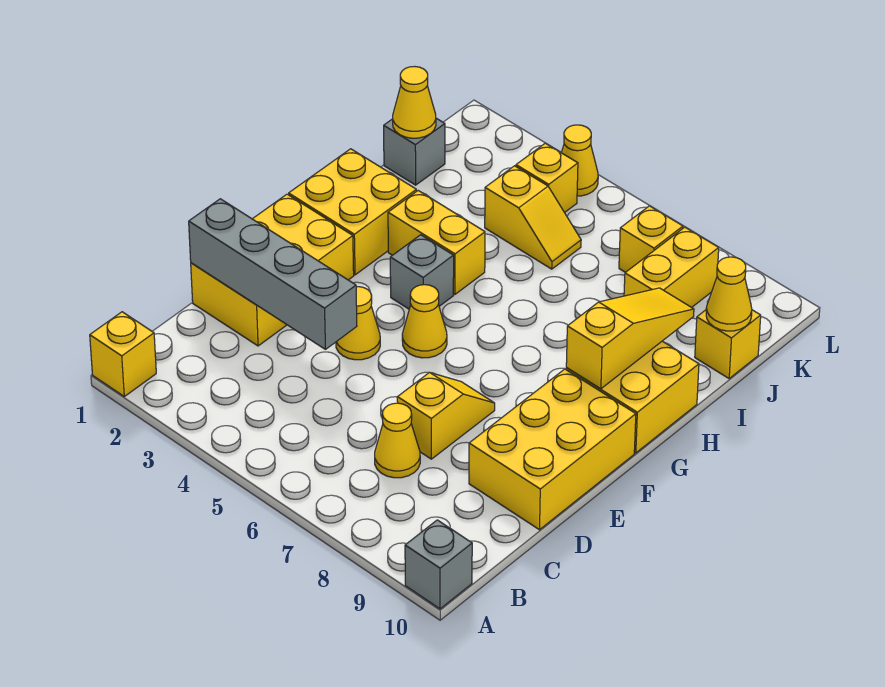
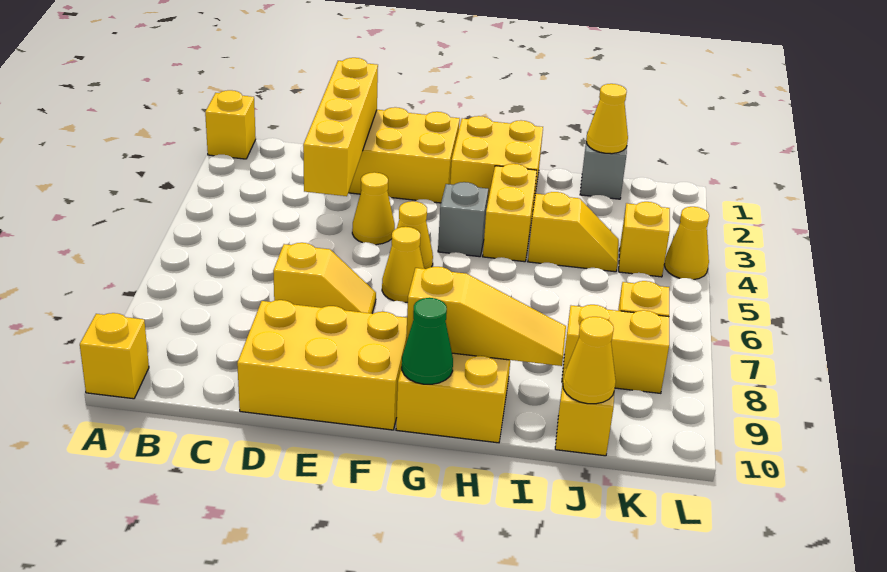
grey 1x1 brick [405,520,472,609] -> yellow 1x1 brick [80,313,149,399]
yellow 1x1 cone [375,403,420,478] -> yellow 1x1 cone moved to [382,227,424,302]
grey 1x4 brick [189,199,357,349] -> yellow 1x4 brick [303,58,378,196]
none -> green 1x1 cone [402,298,453,384]
yellow 1x2 slope [485,166,581,269] -> yellow 1x2 slope turned to [528,192,619,272]

